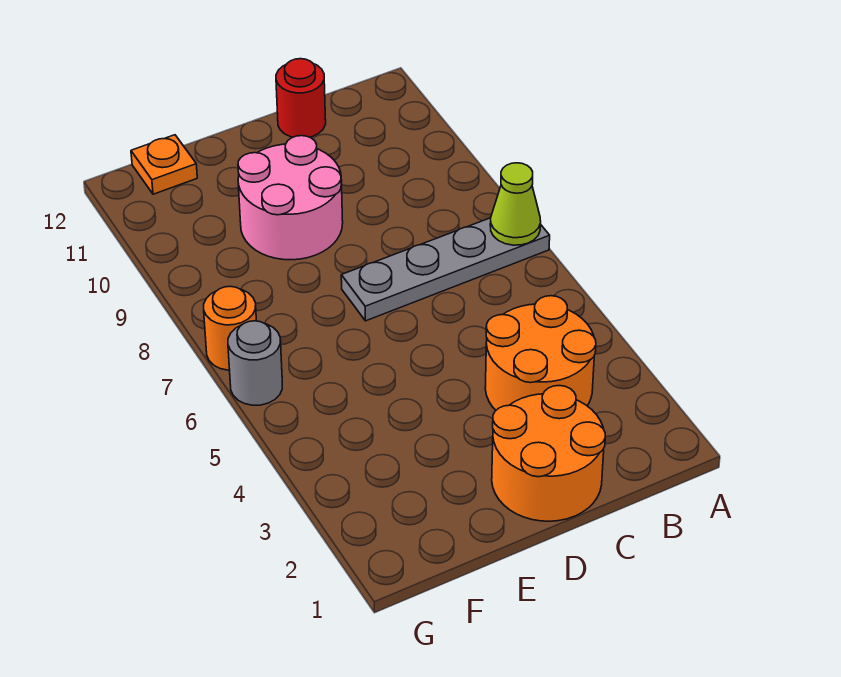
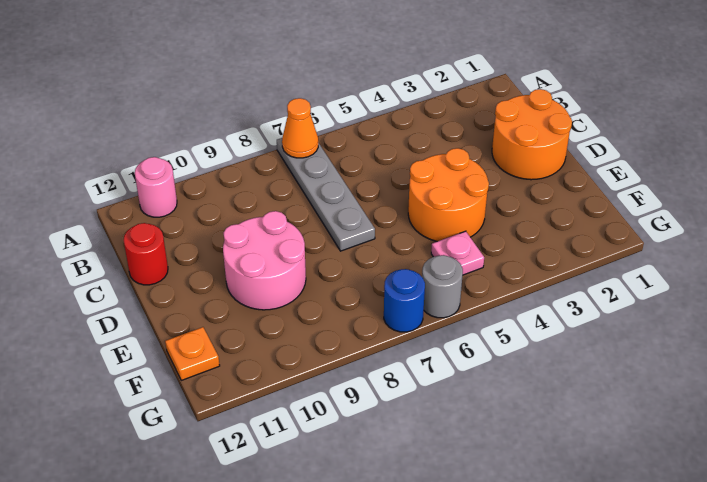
lime 1x1 cone [490,163,541,245] -> orange 1x1 cone [282,98,318,158]
none -> pink 1x1 round brick [135,157,177,217]
orange 2x2 round brick [485,296,596,410] -> orange 2x2 round brick moved to [408,148,489,241]
none -> pink 1x1 plate [431,231,484,275]
orange 1x1 round brick [204,286,256,370] -> blue 1x1 round brick [384,269,425,332]

